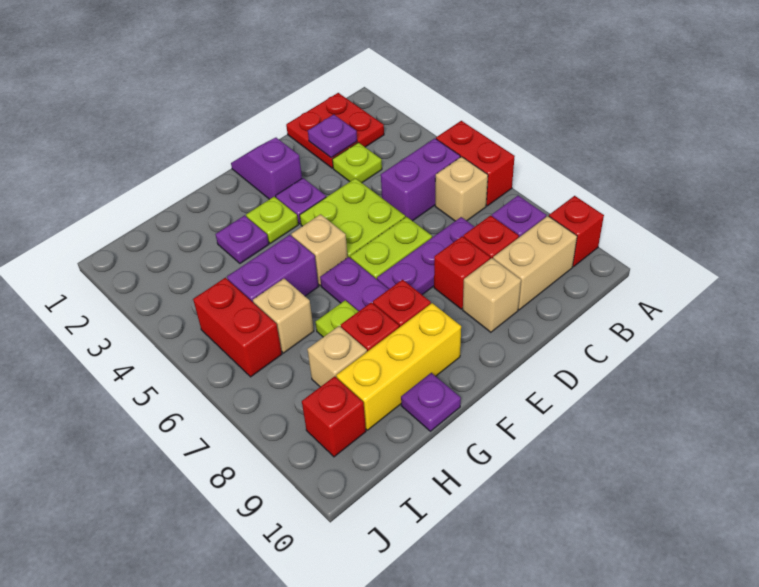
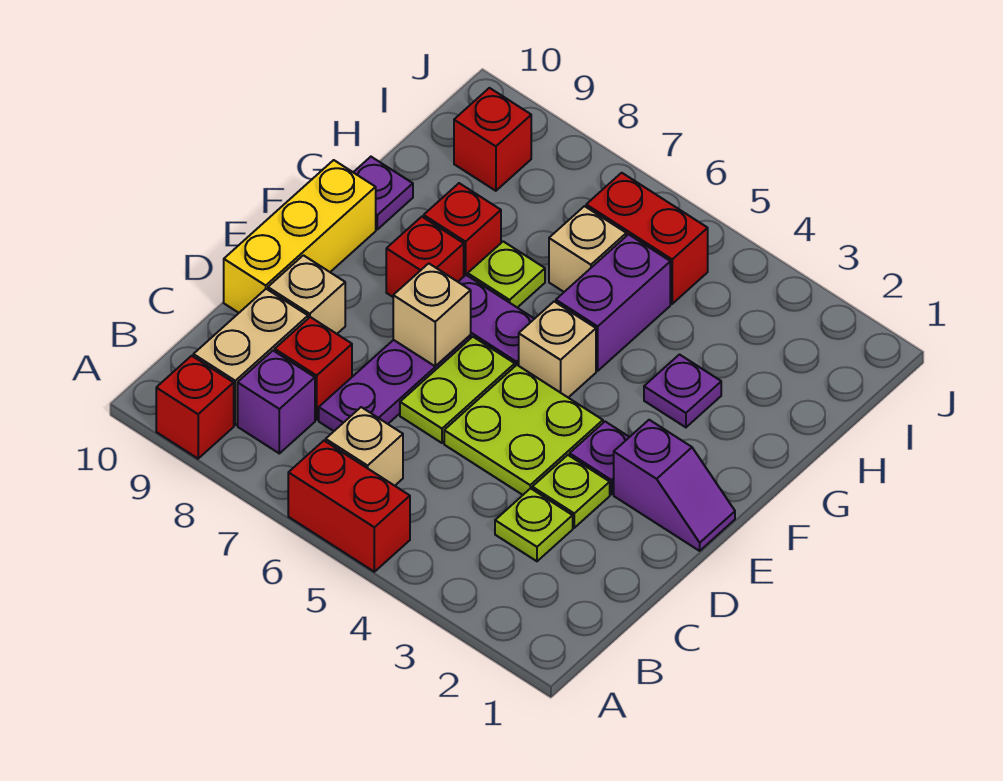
red 2x2 plate [286,93,384,168] -> none
purple 1x2 brick [381,138,460,221] -> none
purple 1x1 plate [308,115,357,158] -> none
red 1x1 brick [434,236,490,309] -> none
lime 1x1 plate [246,197,298,243] -> lime 1x1 plate moved to [532,455,610,528]
yellow 1x3 brick [336,303,461,430] -> yellow 1x3 brick moved to [224,160,376,313]
tan 1x1 brick [307,326,367,387] -> tan 1x1 brick moved to [393,263,471,366]

